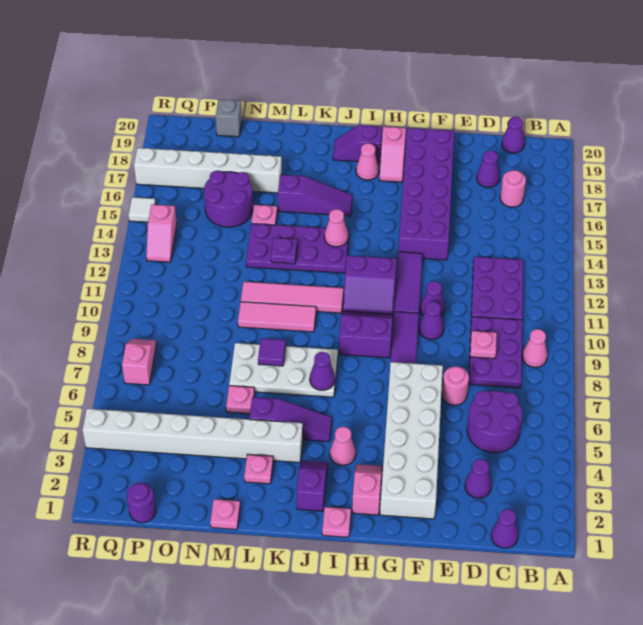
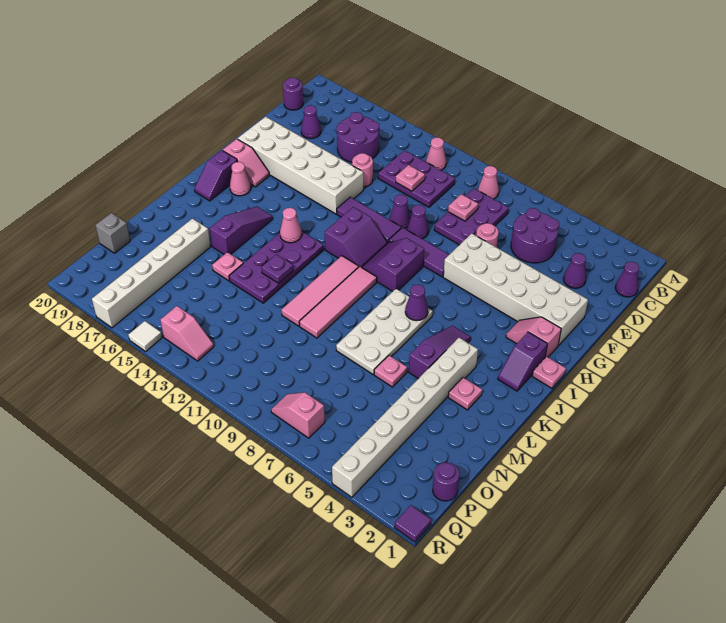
purple 2x3 plate [469,317,522,388] -> purple 2x3 plate turned to [434,188,509,245]
pink 1x1 round brick [500,170,526,207] -> pink 1x1 round brick moved to [352,153,373,187]
purple 1x1 cone [502,117,525,153] -> purple 1x1 round brick [283,78,303,110]
purple 2x6 brick [399,128,454,260] -> white 2x6 brick [237,117,363,214]
pink 1x1 cone [330,427,356,465] -> pink 1x1 cone moved to [426,138,446,170]
purple 1x2 slope [297,461,328,511] -> purple 1x2 slope turned to [498,332,547,391]
pink 1x3 tile [238,302,316,332] -> pink 1x4 tile [299,267,377,338]
purple 1x1 tile [258,338,286,366] -> purple 1x1 tile moved to [395,505,431,542]
pink 1x1 plate [210,499,240,529] -> pink 1x1 plate moved to [396,165,425,191]
purple 2x2 round brick [204,171,253,227] -> purple 2x2 round brick moved to [336,112,379,162]

